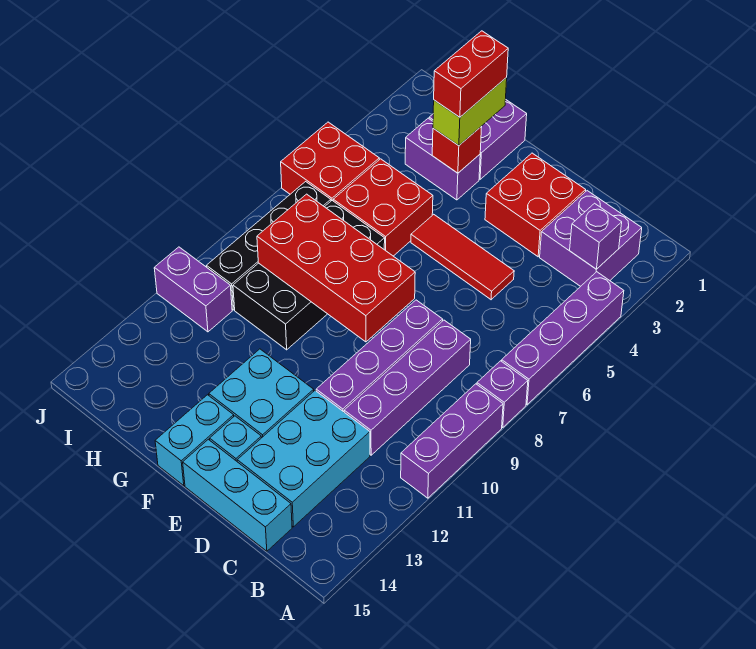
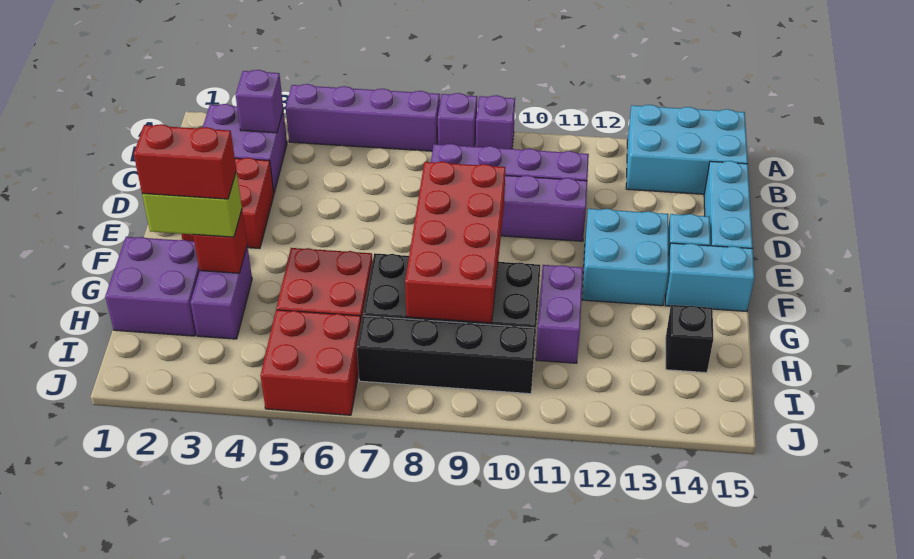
purple 1x3 brick [401,384,503,498] -> purple 1x1 brick [476,95,515,149]
cyan 2x3 brick [237,391,370,527] -> cyan 2x3 brick moved to [626,105,748,194]
red 1x3 tile [411,214,514,300] -> none
none -> black 1x1 brick [666,305,713,373]
purple 1x2 brick [154,247,232,332] -> purple 1x2 brick moved to [536,265,583,363]

